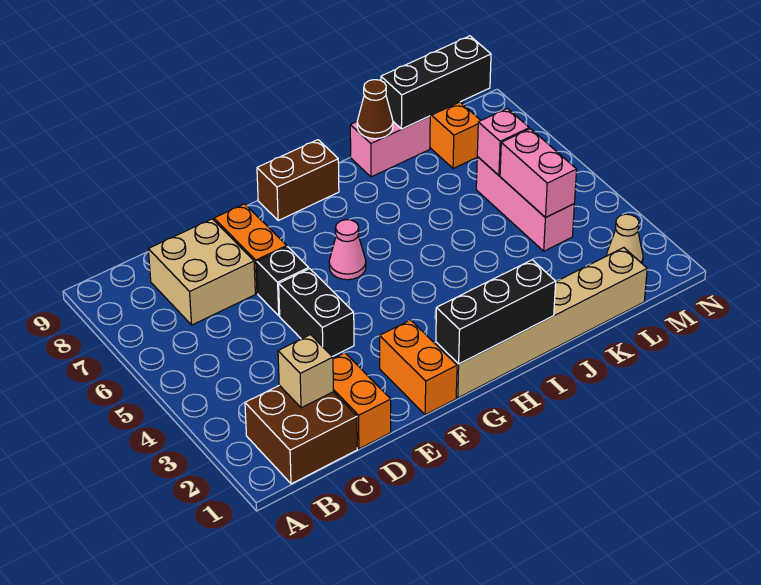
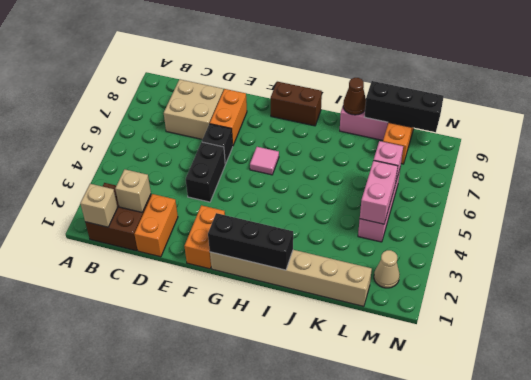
none -> tan 1x1 brick [80,184,118,227]
pink 1x1 cone [329,220,366,280] -> pink 1x1 tile [250,147,279,175]

